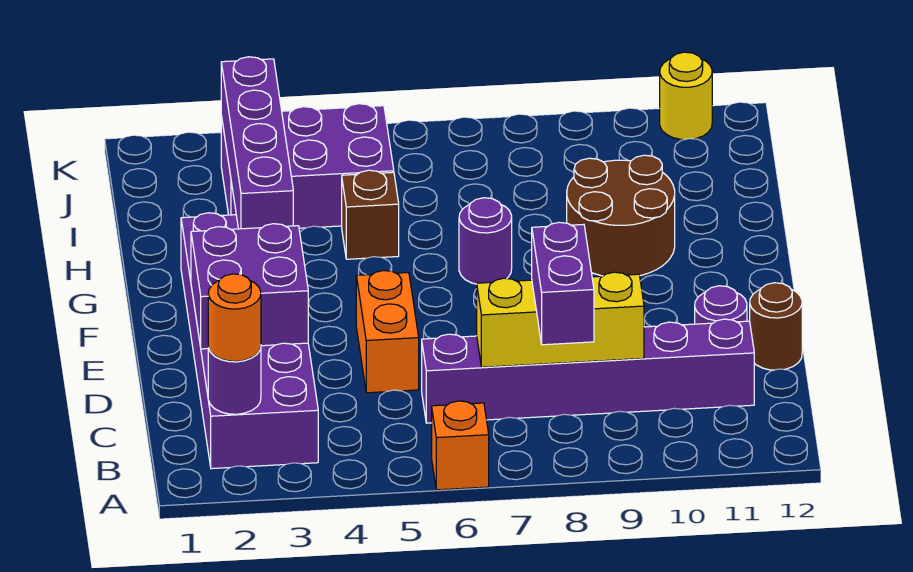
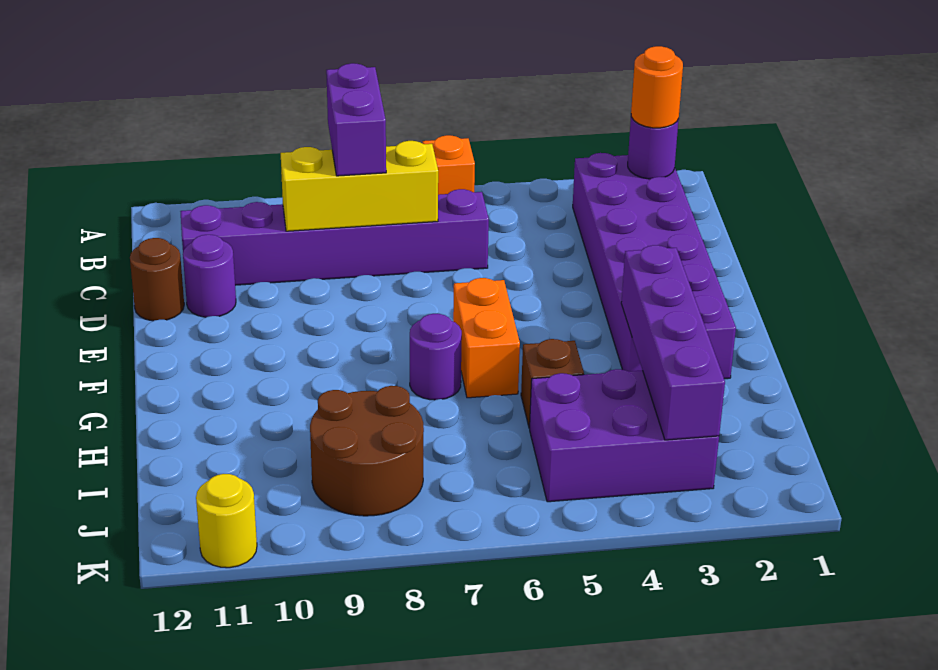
purple 2x2 brick [191,224,308,349] -> none
orange 1x2 brick [356,270,419,393] -> orange 1x2 brick moved to [453,278,520,398]
brown 2x2 round brick [567,155,675,276] -> brown 2x2 round brick moved to [310,386,424,516]

